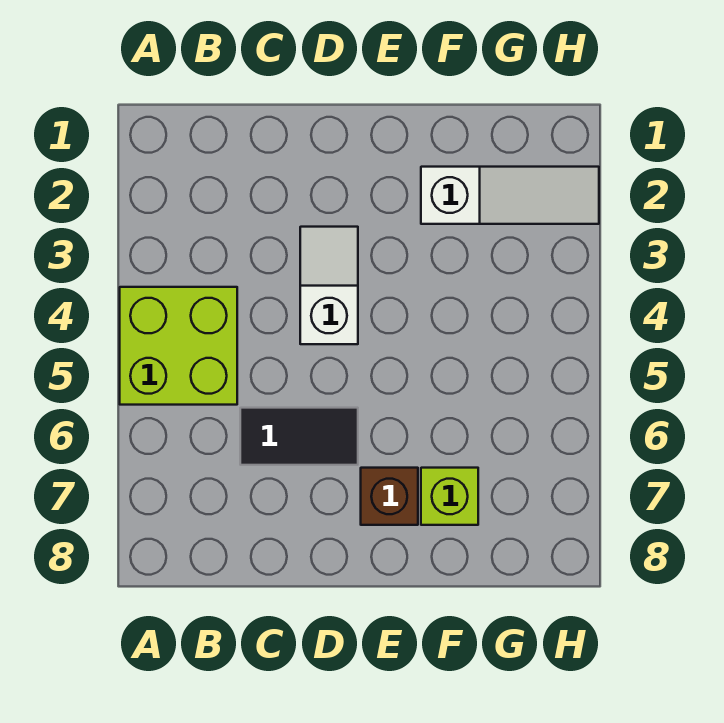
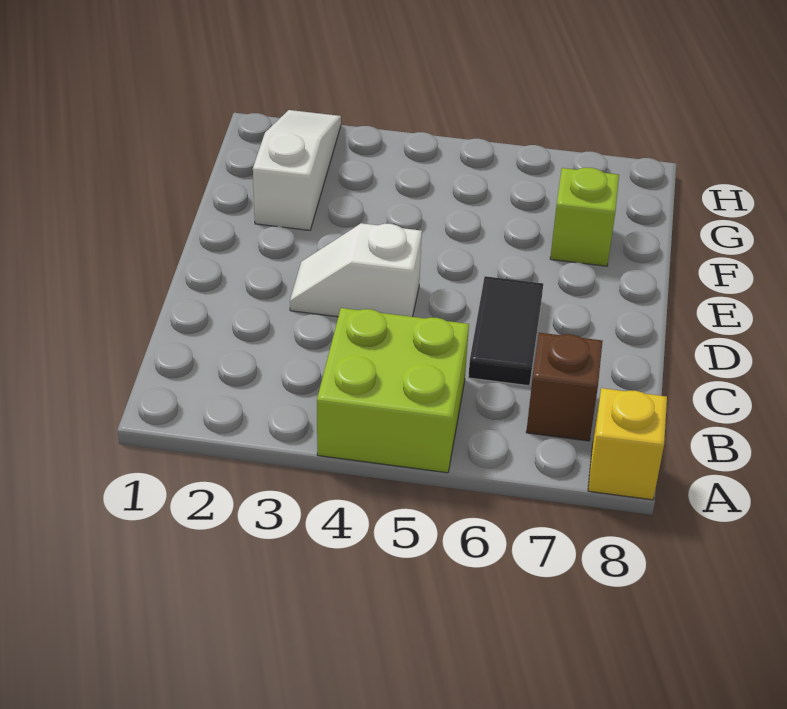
none -> yellow 1x1 brick [588,388,667,500]
brown 1x1 brick [361,468,418,525] -> brown 1x1 brick moved to [526,333,603,441]

